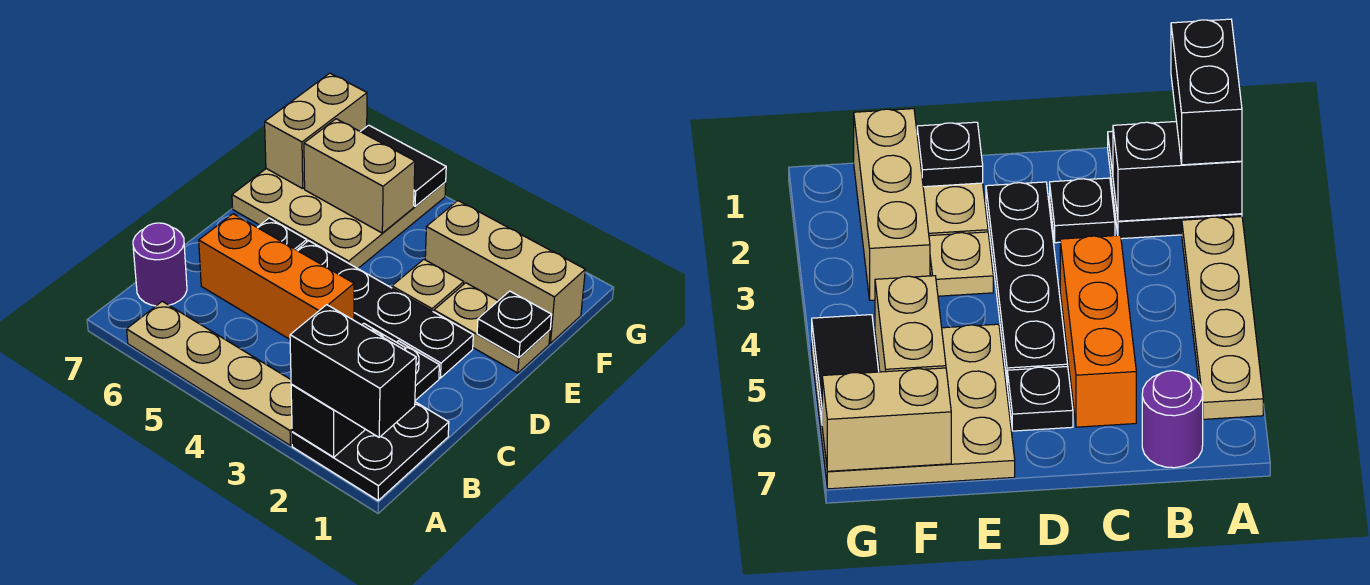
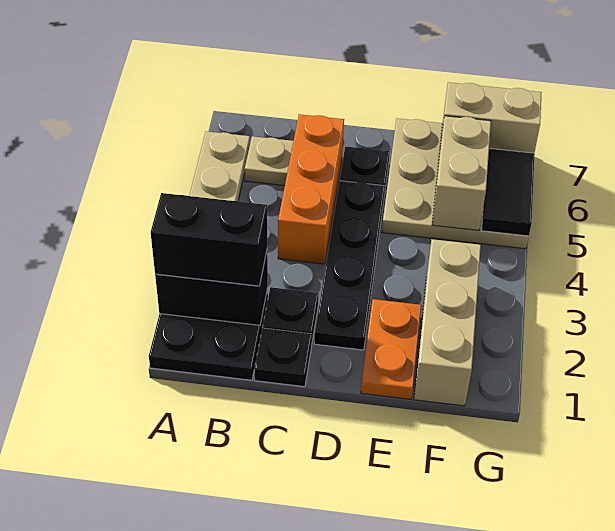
black 1x2 brick [290,305,416,437] -> black 1x2 brick turned to [151,193,267,286]
purple 1x1 round brick [133,223,187,306] -> none
tan 1x2 plate [434,283,550,373] -> orange 1x2 plate [361,299,421,399]
black 1x1 plate [477,291,551,358] -> black 1x1 plate moved to [254,328,312,387]
tan 1x1 plate [392,259,464,312] -> tan 1x1 plate moved to [245,136,293,186]

